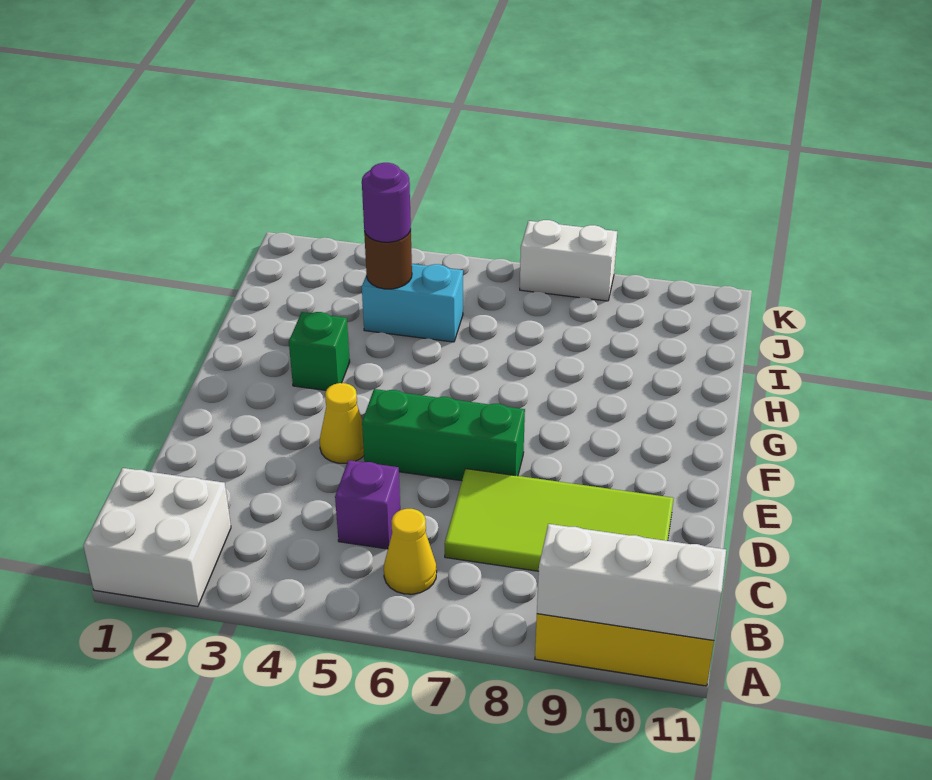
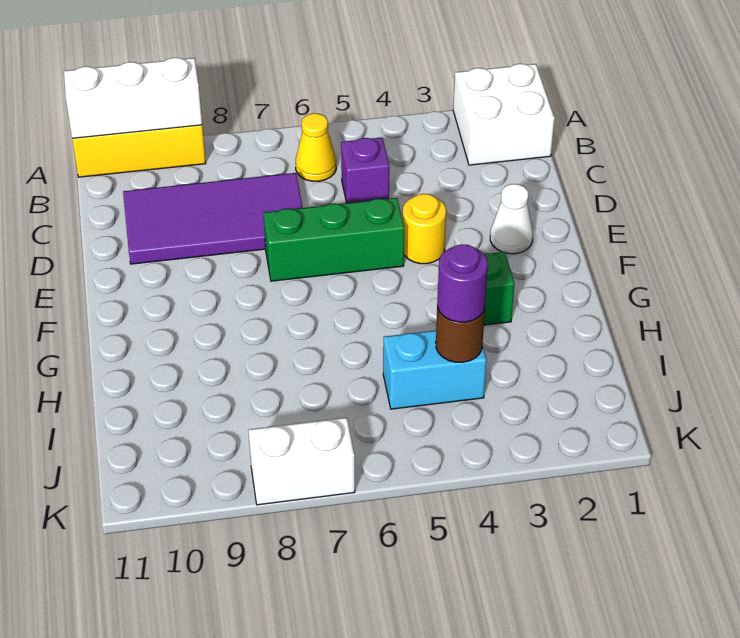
lime 2x4 tile [445,469,674,571] -> purple 2x4 tile [123,173,303,264]
none -> white 1x1 cone [490,184,533,254]
yellow 1x1 cone [320,383,364,463] -> yellow 1x1 round brick [403,194,446,264]

